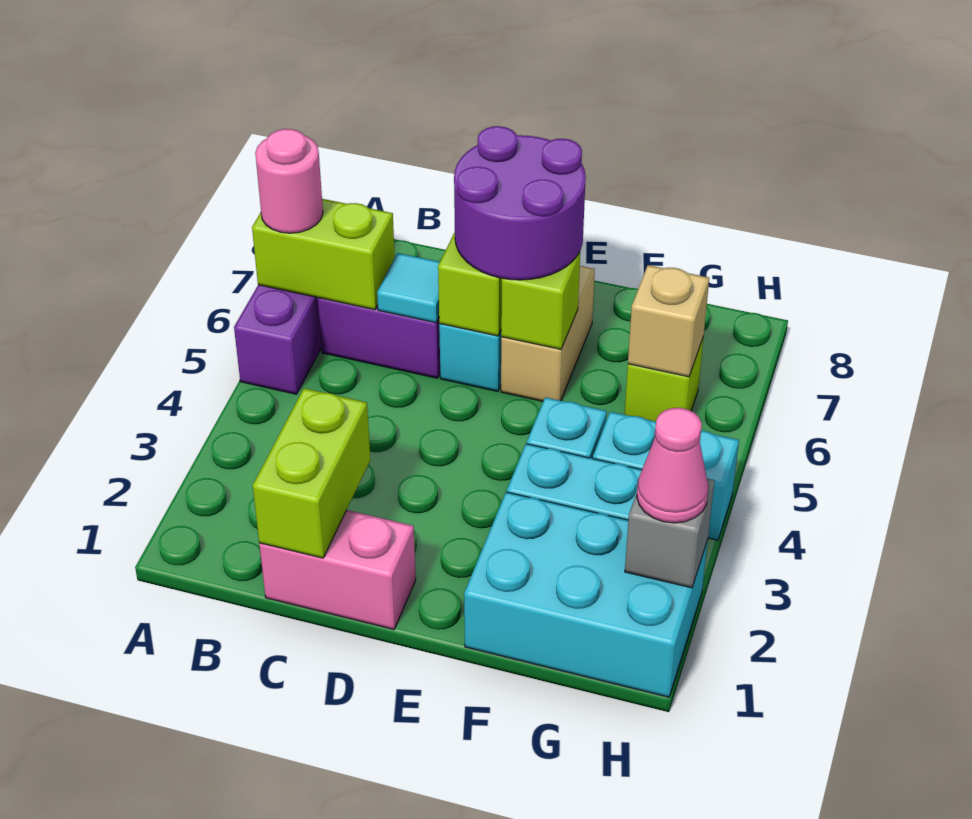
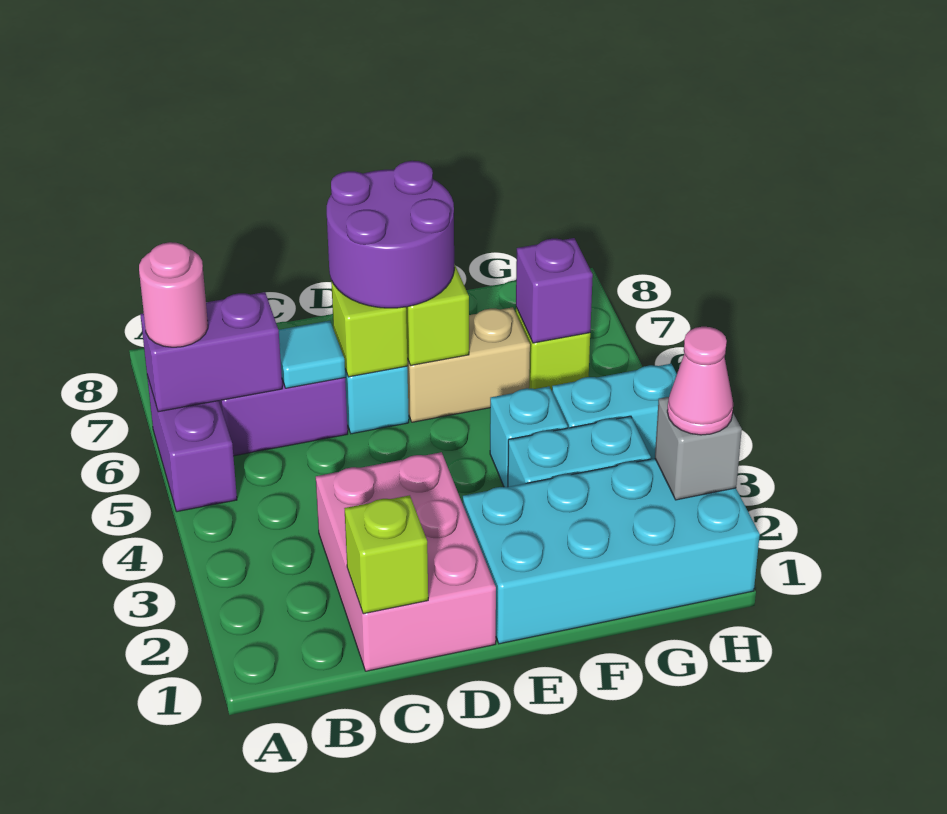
lime 1x2 brick [252,199,395,310] -> purple 1x2 brick [140,292,282,412]
pink 1x2 brick [259,510,416,630] -> pink 2x3 brick [316,452,496,671]
lime 1x2 brick [253,388,370,558] -> lime 1x1 brick [344,495,428,614]
tan 1x2 brick [501,266,595,401] -> tan 1x2 brick turned to [407,307,530,422]
cyan 2x3 brick [464,492,708,697] -> cyan 2x4 brick [463,458,760,644]
tan 1x1 brick [628,265,709,377] -> purple 1x1 brick [516,238,593,343]

